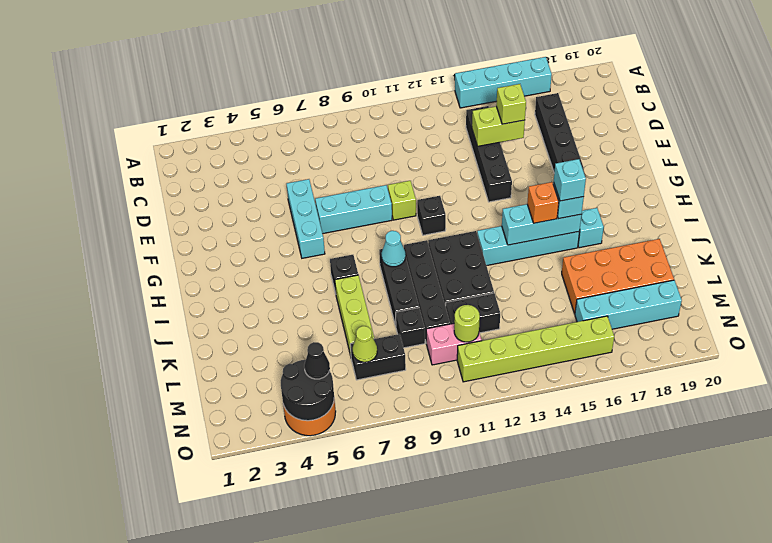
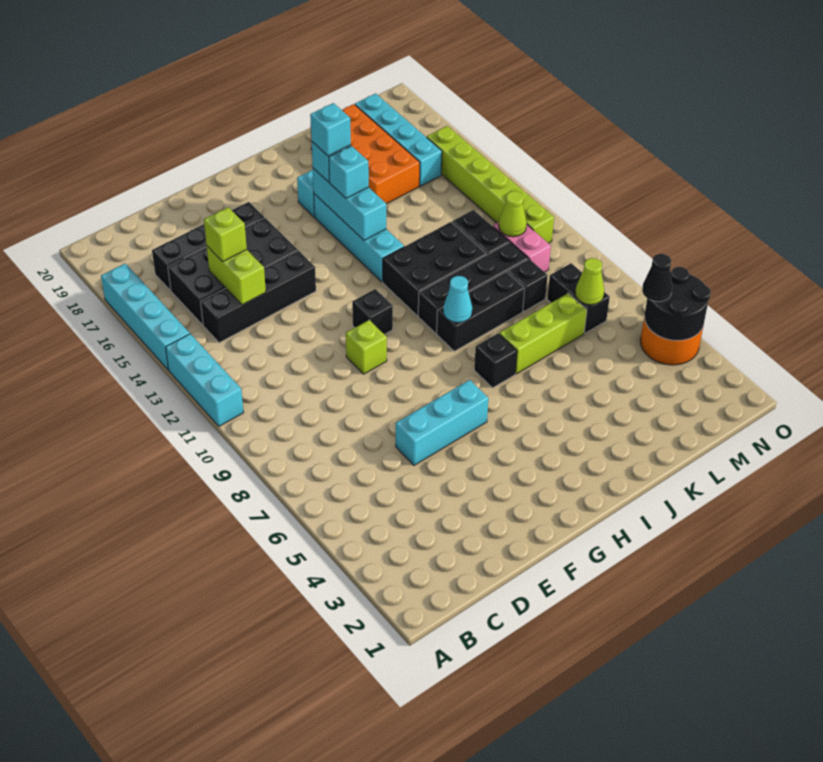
none -> black 2x4 brick [168,218,298,325]
cyan 1x3 brick [315,185,392,234] -> cyan 1x3 brick moved to [166,334,244,426]
orange 1x1 brick [527,182,559,223] -> cyan 1x1 brick [329,146,369,198]
lime 1x1 round brick [454,305,480,342] -> lime 1x1 cone [499,191,527,237]

